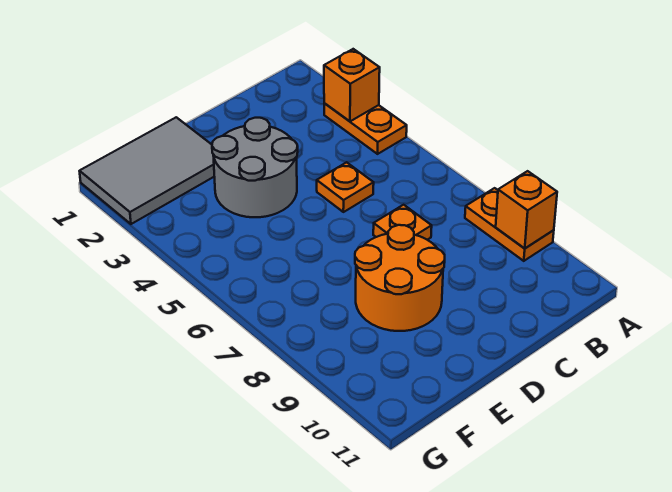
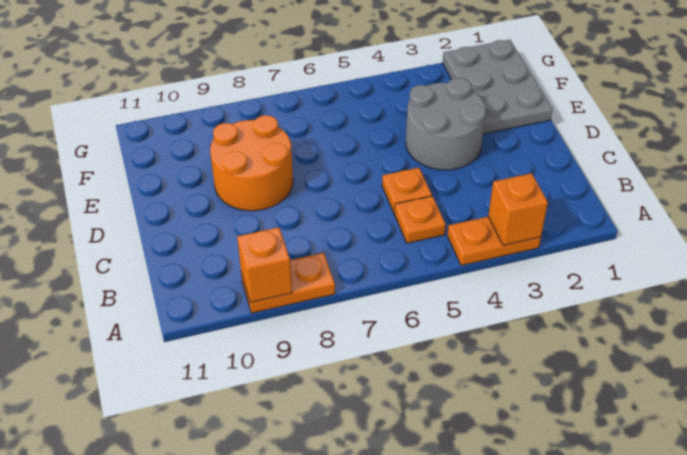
orange 1x1 plate [373,205,432,240] -> orange 1x1 plate moved to [394,196,446,243]
grey 2x3 tile [80,117,214,224] -> grey 2x3 plate [443,40,552,134]

